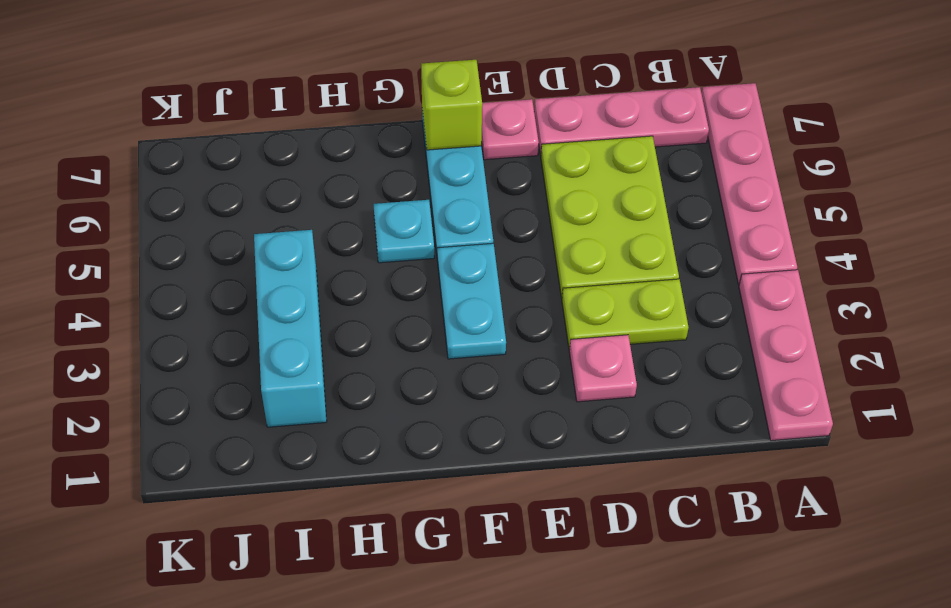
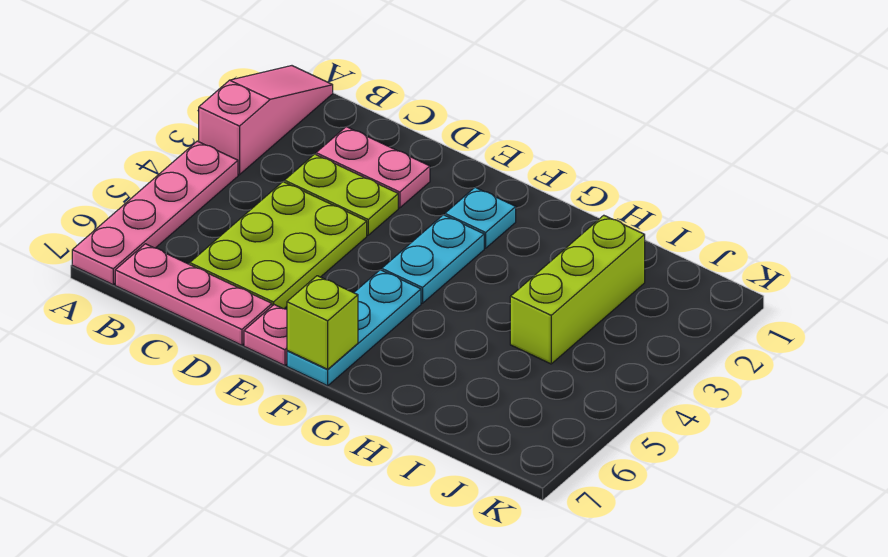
pink 1x3 plate [739,270,833,441] -> pink 1x3 slope [199,66,333,175]
pink 1x1 plate [569,335,637,402] -> pink 1x2 plate [316,127,430,208]
cyan 1x1 plate [374,200,434,263] -> cyan 1x1 plate moved to [445,187,516,248]
cyan 1x3 brick [254,230,327,427] -> lime 1x3 brick [510,215,645,364]

